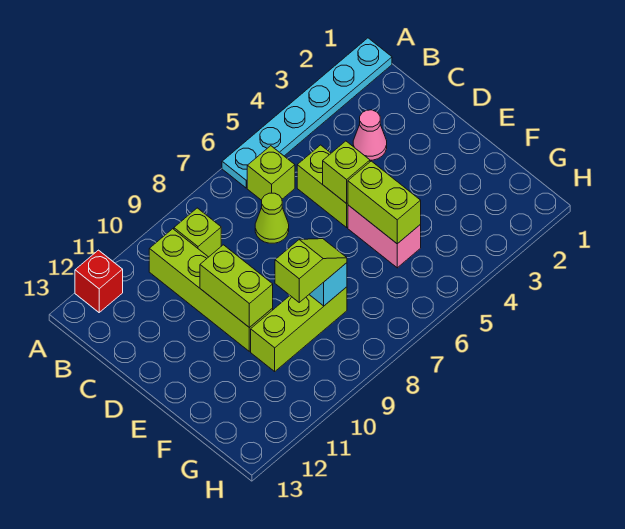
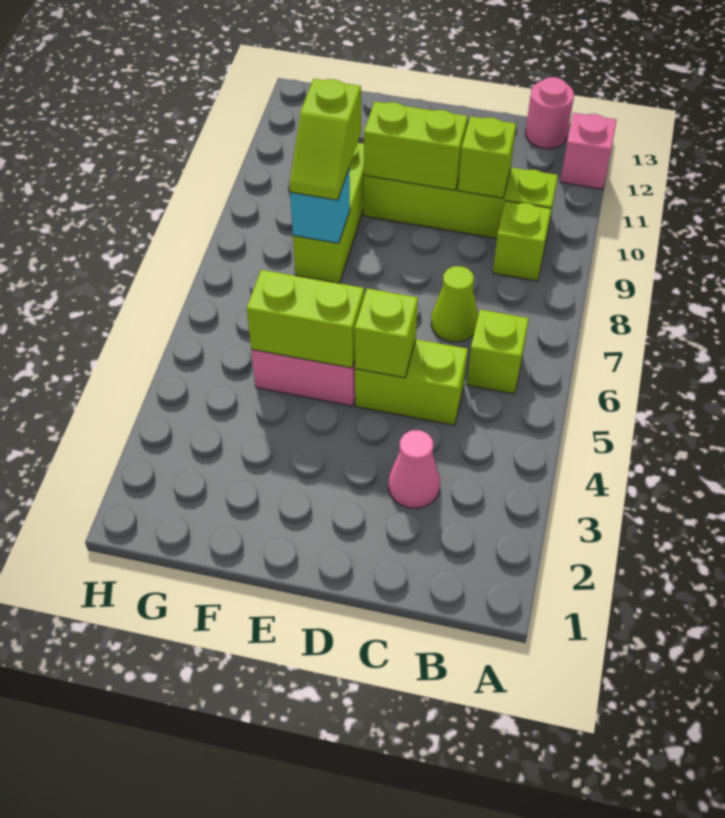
cyan 1x6 plate [222,38,392,188] -> none
red 1x1 brick [75,250,123,312] -> pink 1x1 brick [560,113,616,189]
none -> pink 1x1 round brick [526,77,574,149]
none -> lime 1x1 brick [458,116,516,198]

